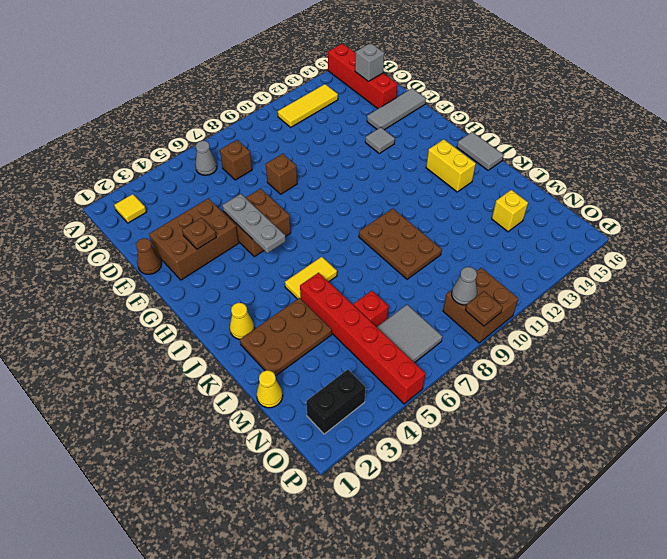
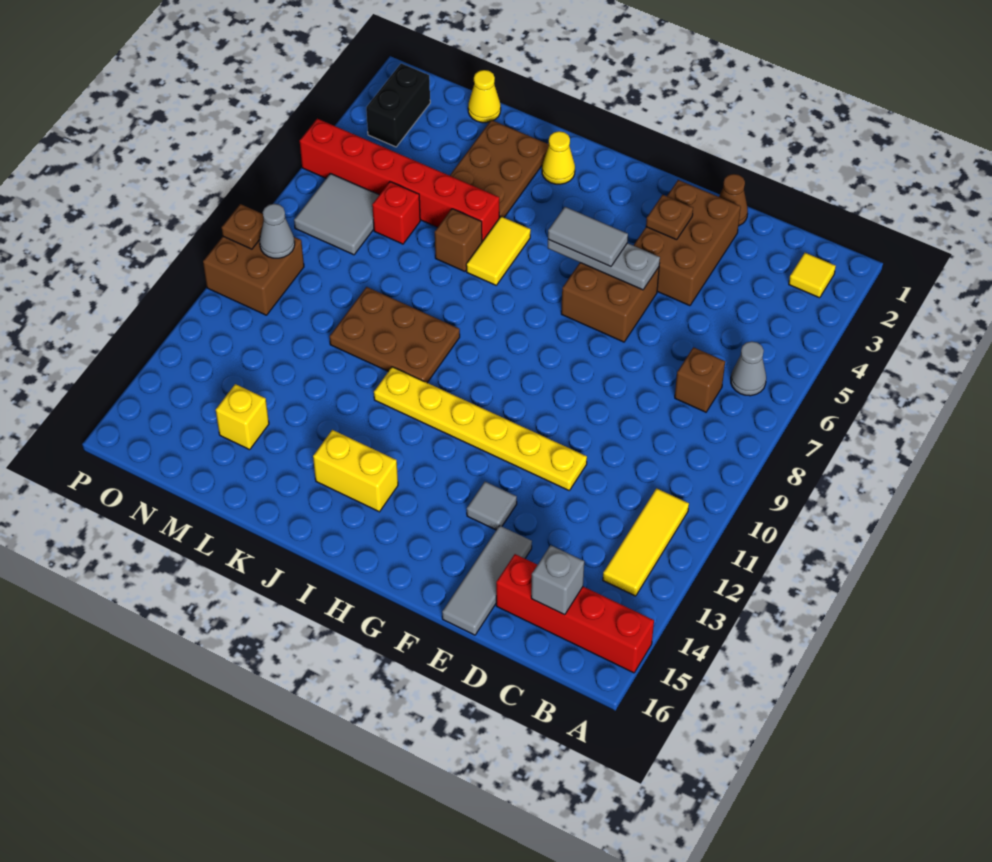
brown 1x1 brick [266,154,297,194] -> brown 1x1 brick moved to [435,209,482,272]
none -> yellow 1x6 plate [374,367,587,490]
grey 1x2 tile [457,132,504,170] -> grey 1x2 tile moved to [548,207,628,267]

